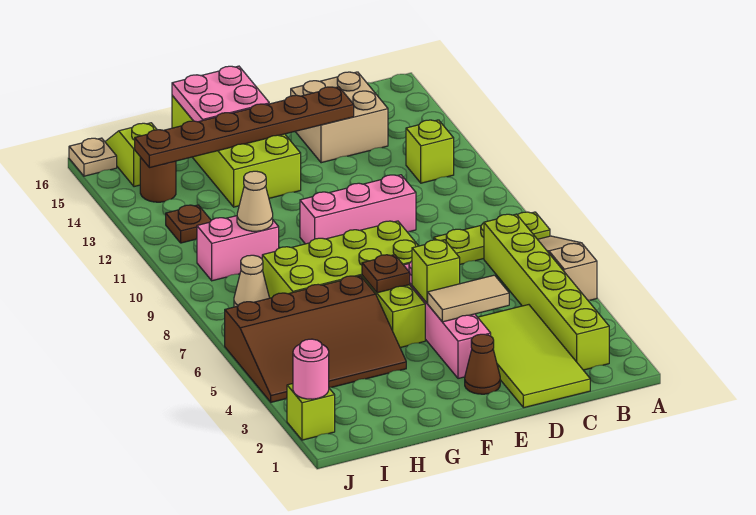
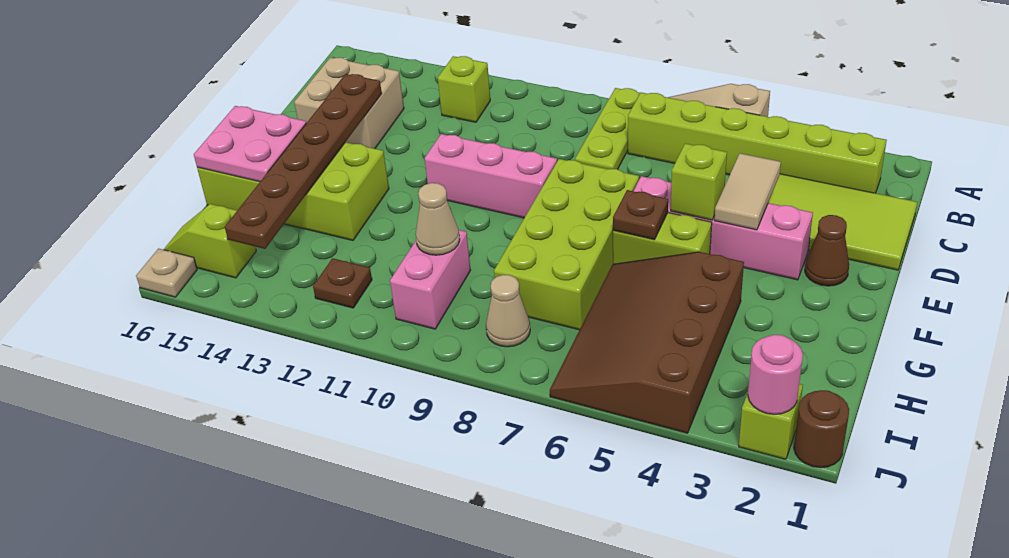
pink 1x3 brick [300,175,416,244] -> pink 1x3 brick turned to [425,134,557,218]
brown 3x4 slope [225,276,406,402] -> brown 3x4 slope turned to [550,252,744,433]
brown 1x1 round brick [140,157,176,202] -> brown 1x1 round brick moved to [794,390,849,468]

